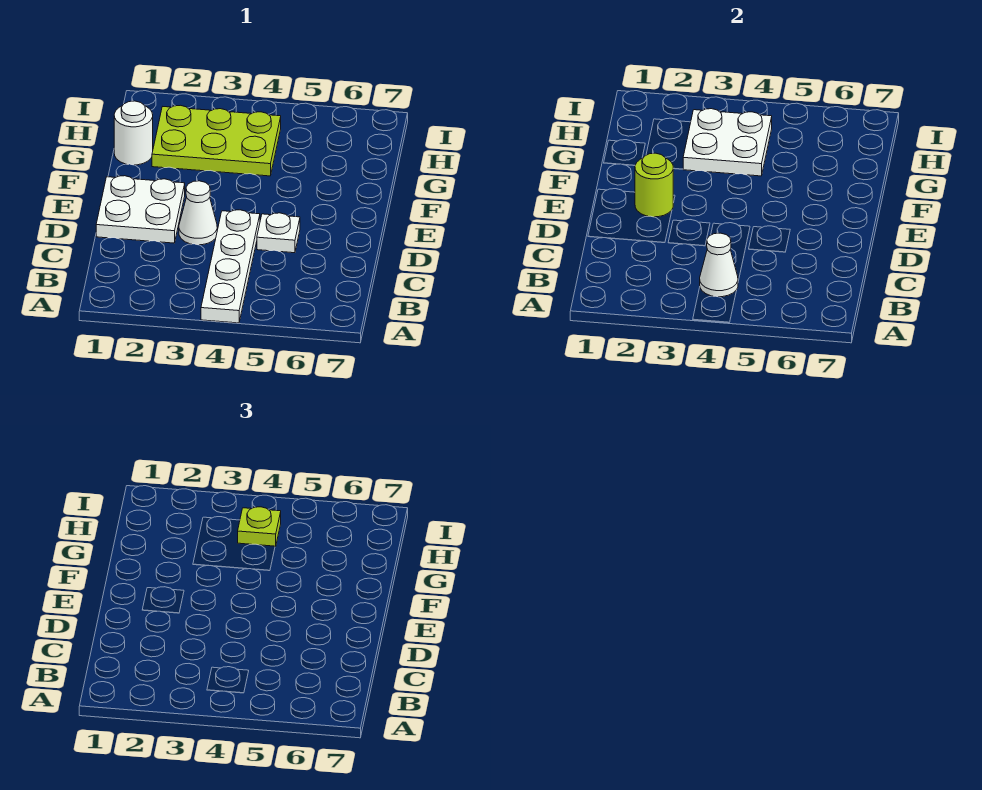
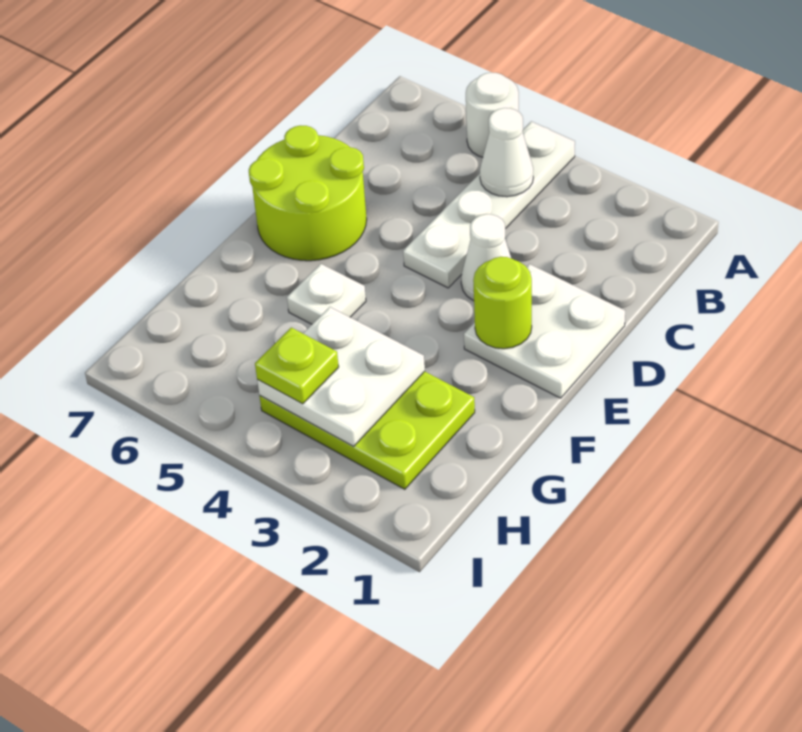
white 1x1 plate [257,213,300,253] -> white 1x1 plate moved to [287,264,366,324]
none -> lime 2x2 round brick [249,126,367,261]
white 1x1 round brick [114,101,153,165] -> white 1x1 round brick moved to [466,73,519,157]

